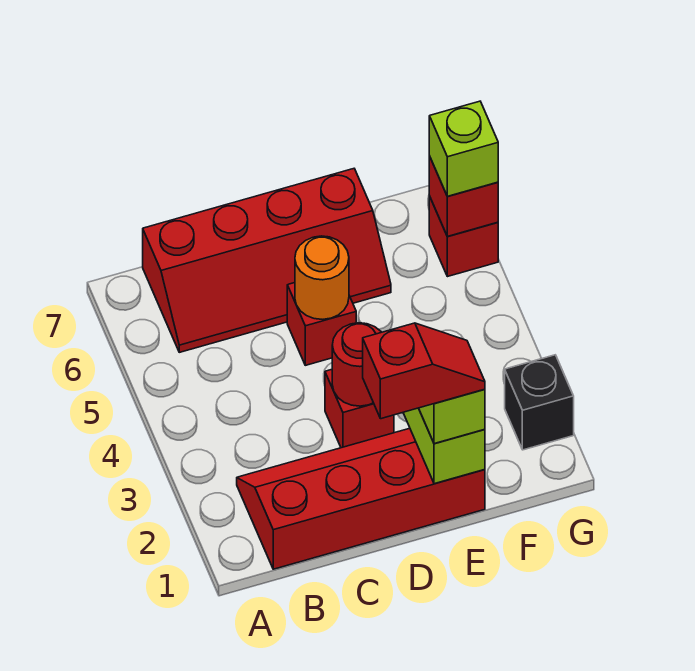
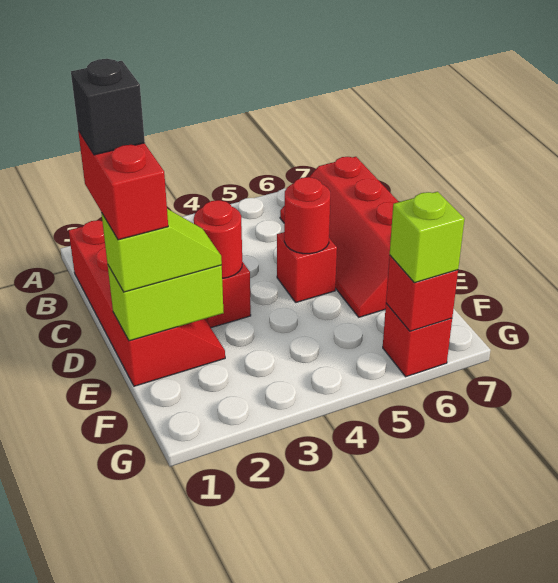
red 1x2 slope [363,323,485,419] -> red 1x2 brick [78,130,168,240]
orange 1x1 round brick [295,236,349,319] -> red 1x1 round brick [284,177,330,254]
black 1x1 brick [505,355,574,450] -> black 1x1 brick moved to [71,59,145,155]

